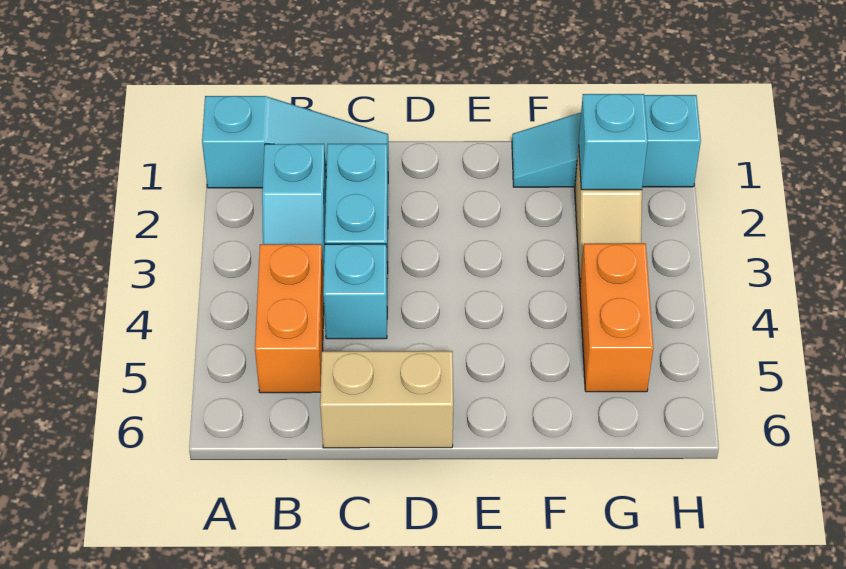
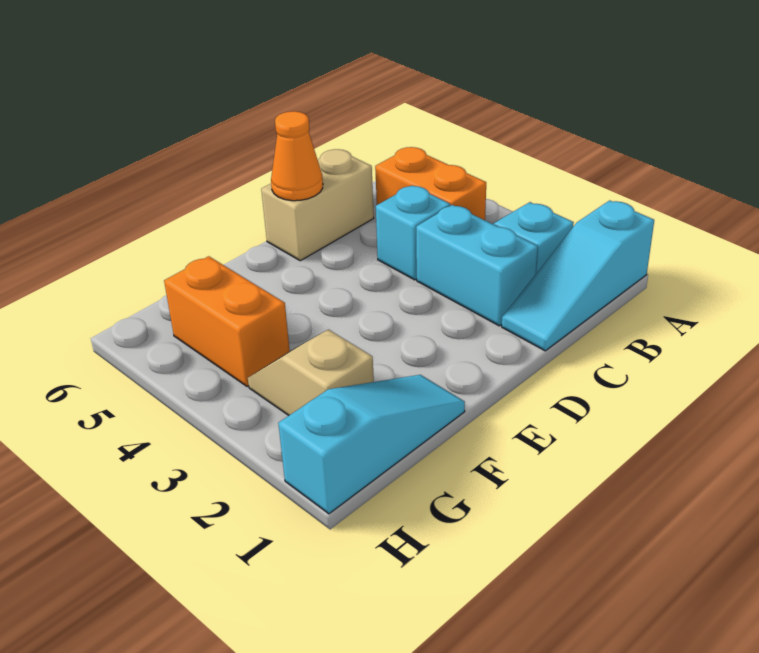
none -> orange 1x1 cone [271,111,323,201]
cyan 1x1 brick [579,94,648,190] -> none

